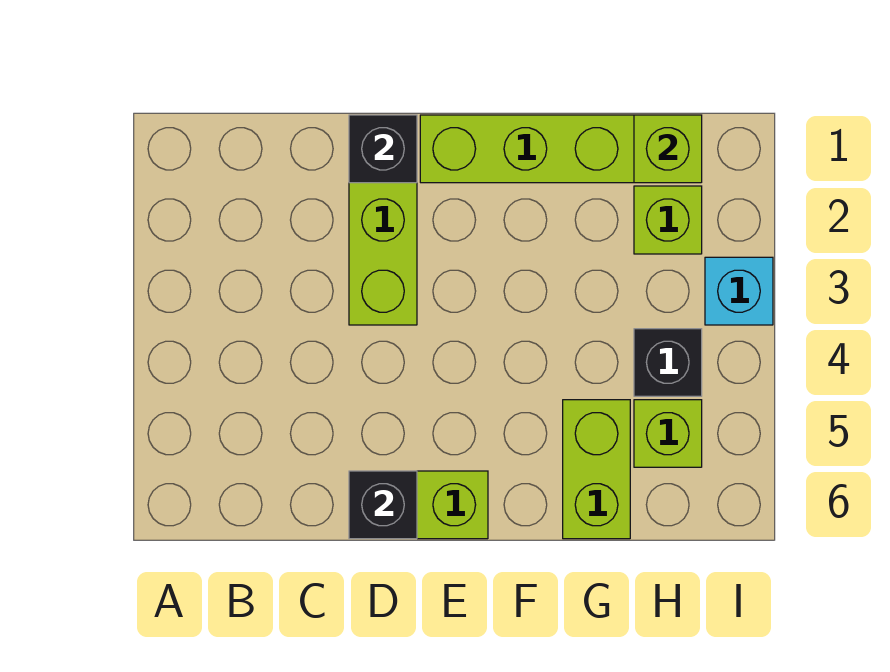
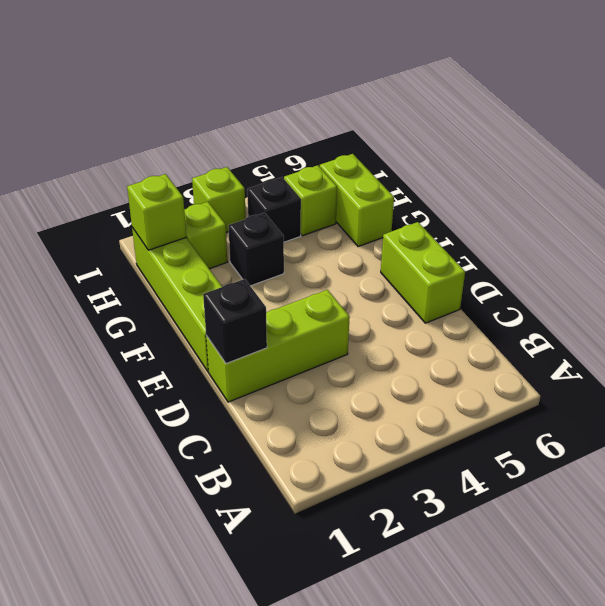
black 1x1 brick [349,471,417,539] -> black 1x1 brick moved to [228,213,284,286]
lime 1x2 brick [563,400,630,539] -> lime 1x2 brick turned to [320,154,394,247]
cyan 1x1 brick [705,257,773,325] -> lime 1x1 brick [192,167,246,232]

